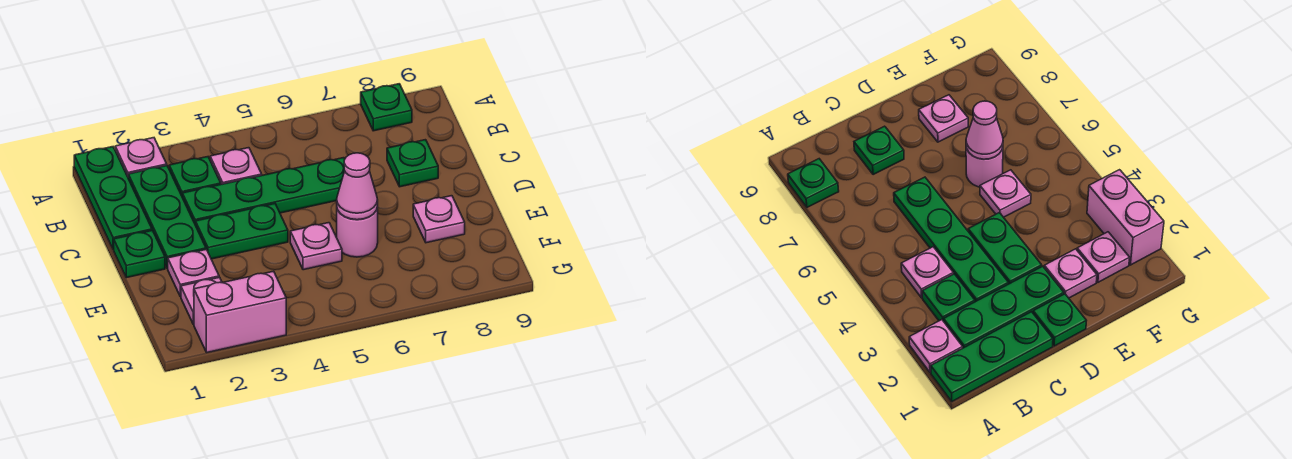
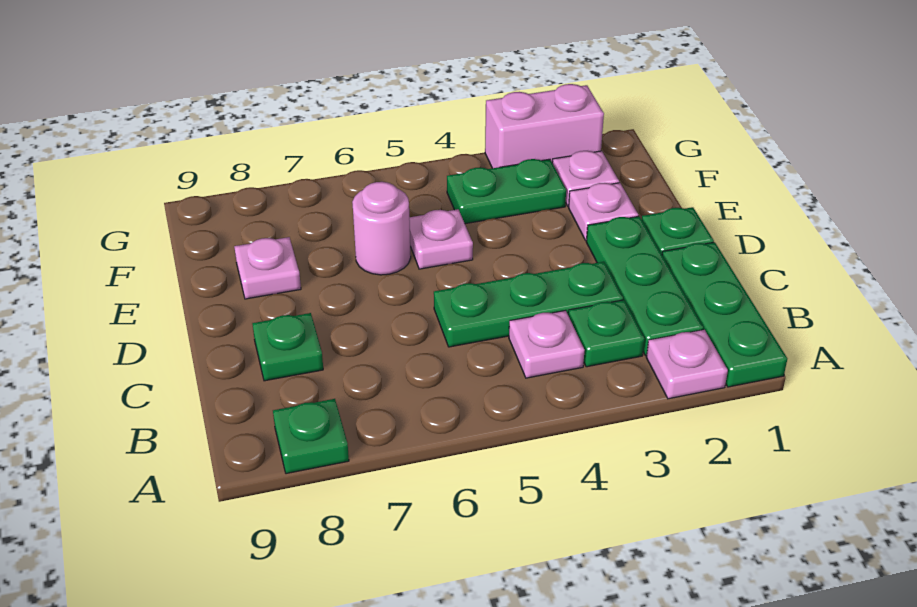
green 1x4 plate [182,158,345,225] -> green 1x3 plate [434,262,623,347]
green 1x2 plate [196,204,288,259] -> green 1x2 plate moved to [447,159,566,224]
pink 1x1 cone [337,153,378,220] -> none

